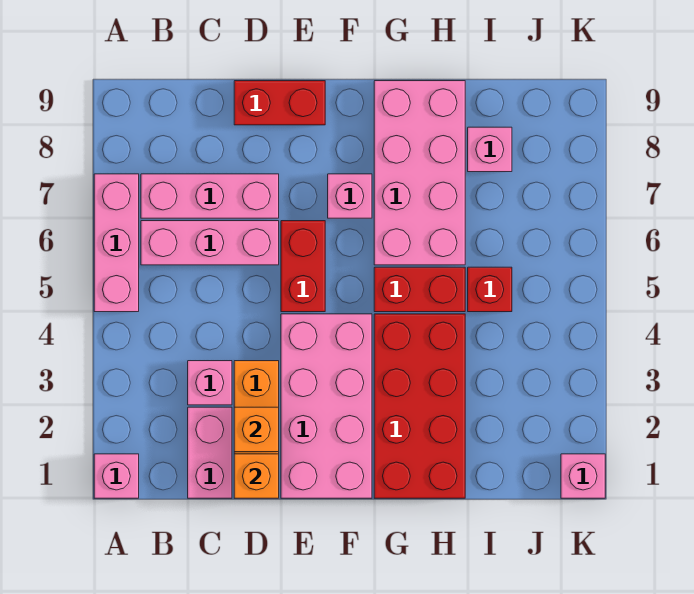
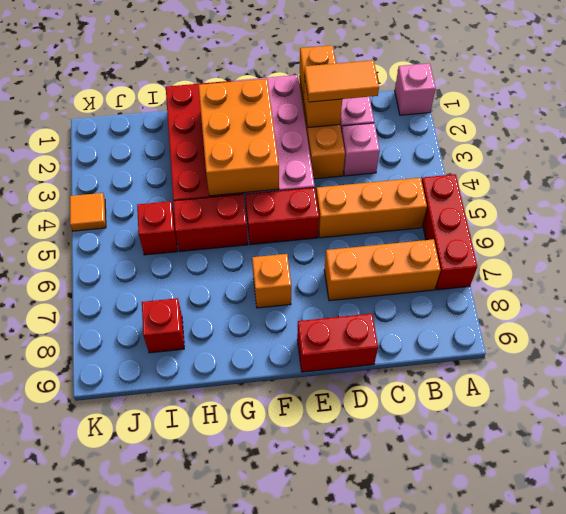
pink 1x3 brick [94,174,139,312] -> red 1x3 brick [422,174,477,290]
none -> orange 1x3 brick [316,178,427,238]
pink 1x3 brick [141,221,279,265] -> none
pink 1x3 brick [141,174,279,218] -> orange 1x3 brick [324,239,440,301]
none -> orange 1x2 tile [304,60,379,102]
red 1x2 brick [281,221,325,312] -> red 1x2 brick turned to [245,188,319,245]
none -> orange 2x3 brick [199,79,279,196]
pink 1x1 brick [328,174,372,218] -> orange 1x1 brick [252,254,291,308]
pink 2x4 brick [374,81,465,265] -> none
pink 1x1 brick [468,127,512,172] -> red 1x1 brick [142,298,184,353]
pink 1x1 brick [561,454,605,498] -> none
none -> orange 1x1 tile [70,193,106,231]

